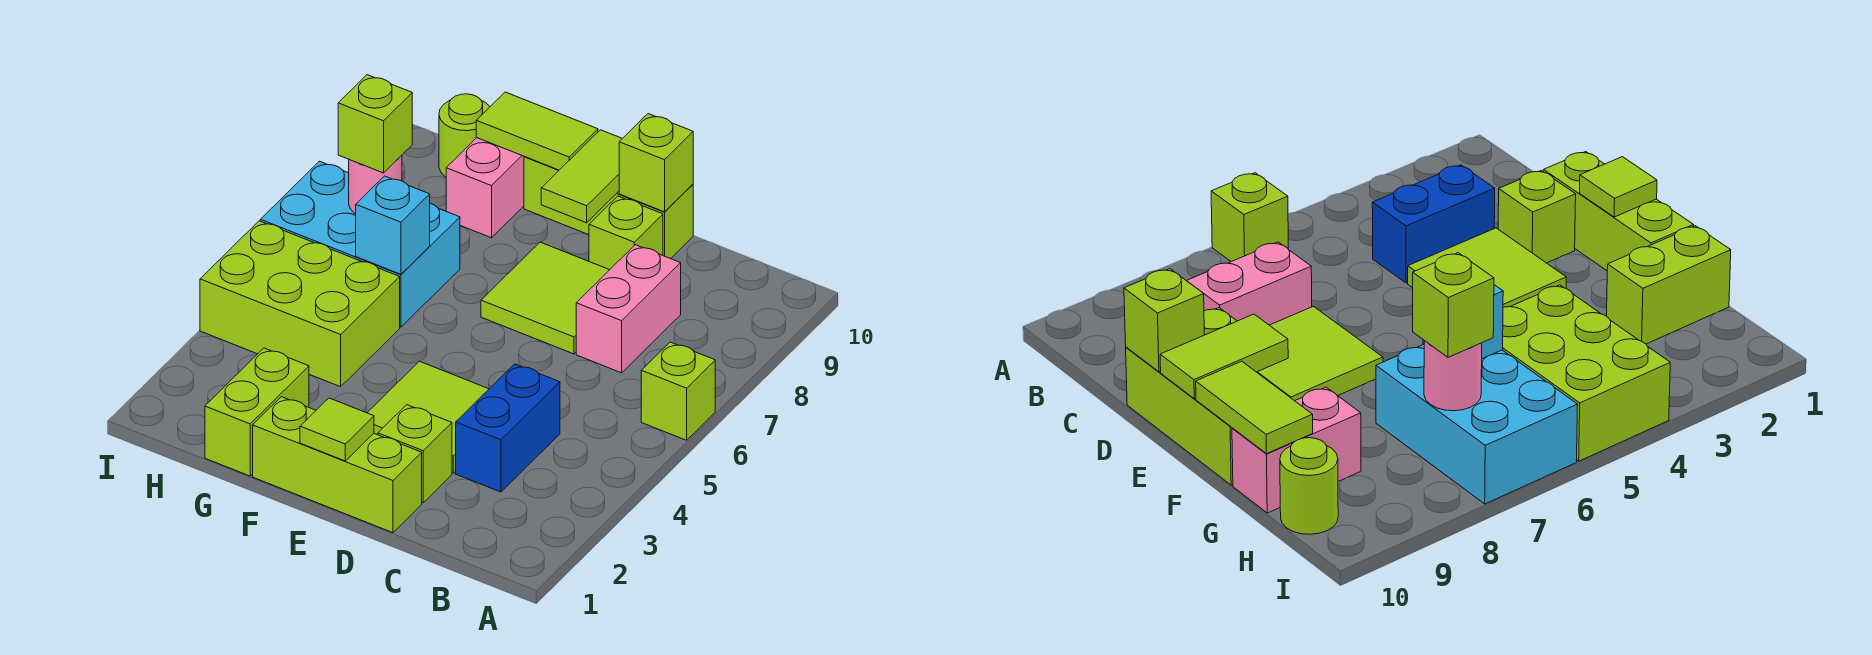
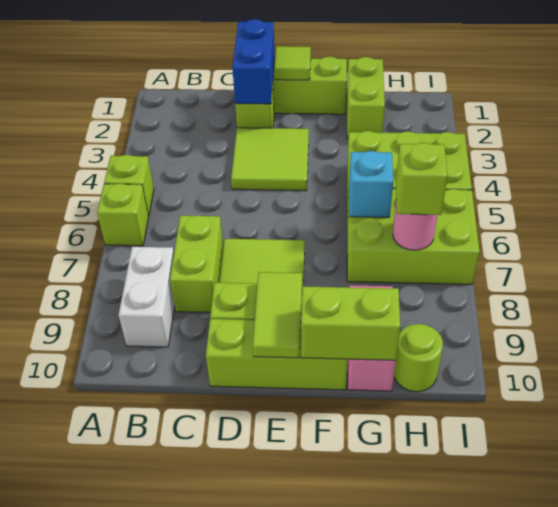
none -> white 1x2 brick [119,247,175,347]
blue 1x2 brick [456,364,560,492] -> blue 1x2 brick moved to [232,19,275,104]
pink 1x2 brick [576,245,681,373] -> lime 1x2 brick [170,215,223,312]
lime 1x1 brick [619,114,693,212] -> lime 1x1 brick moved to [104,155,154,216]
lime 1x2 tile [476,92,598,170] -> lime 1x2 brick [301,286,400,360]
cyan 2x3 brick [260,161,460,327] -> lime 2x3 brick [347,189,480,284]

